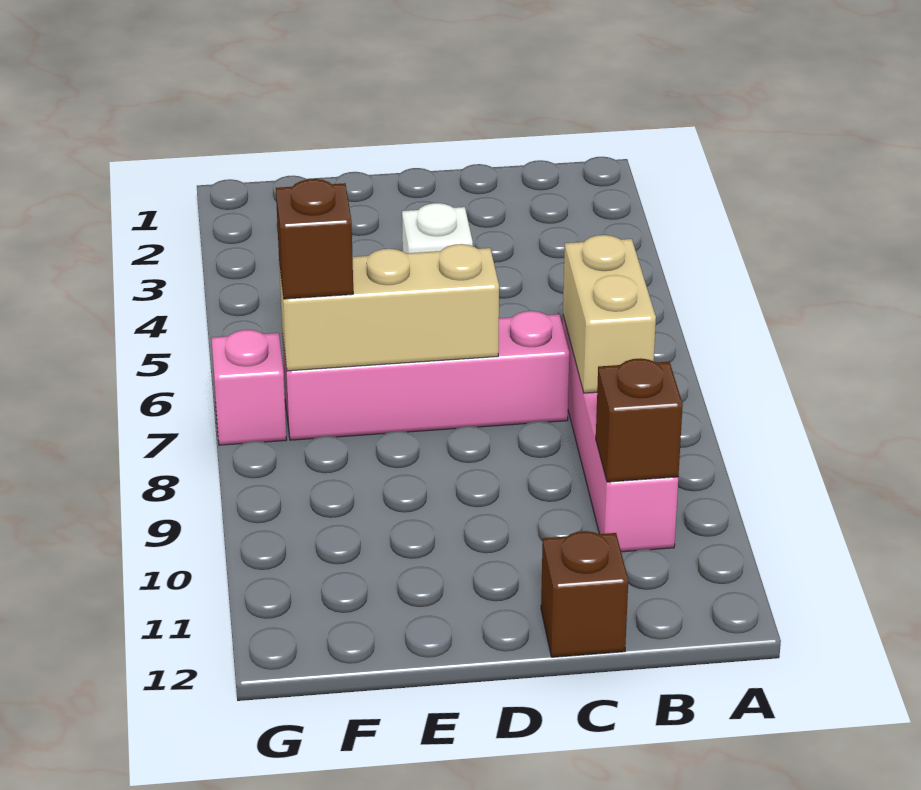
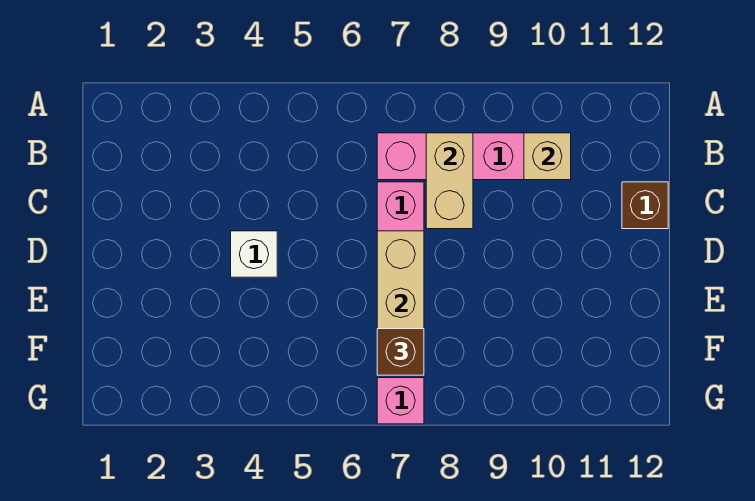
tan 1x2 brick [563,235,656,393] -> tan 1x2 brick turned to [426,133,473,229]
brown 1x1 brick [596,358,683,482] -> tan 1x1 brick [524,133,571,180]

